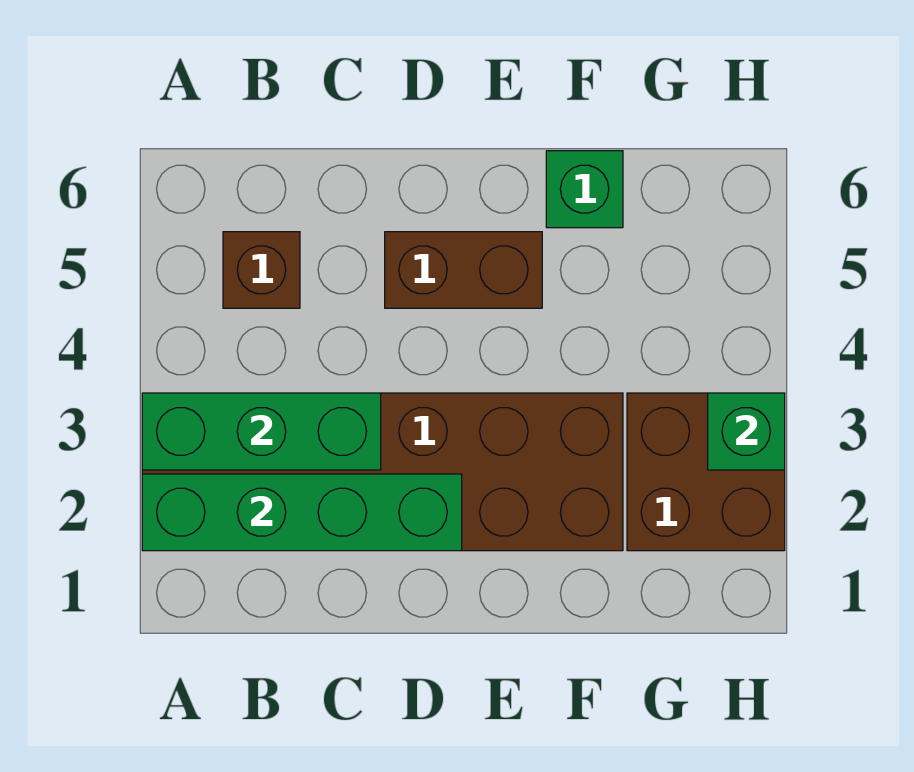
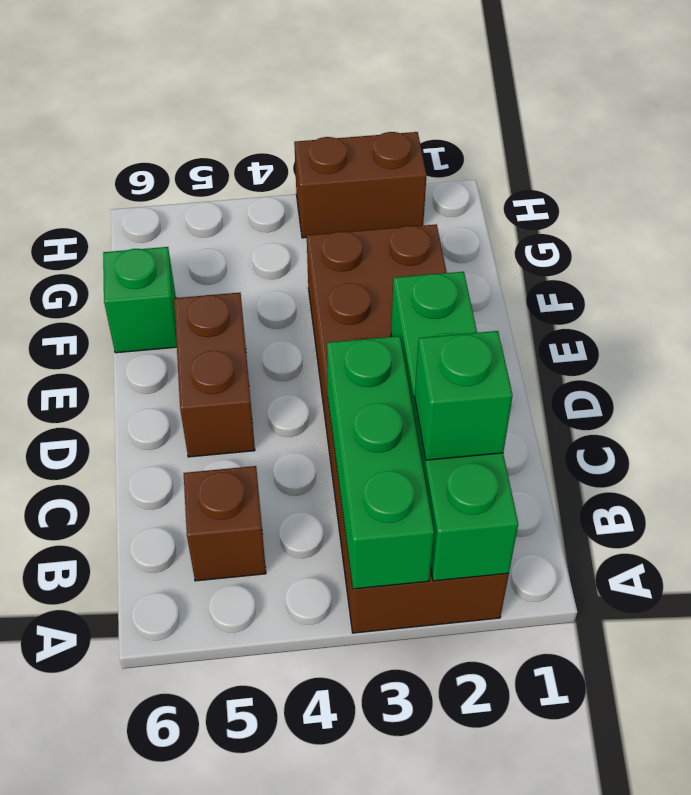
brown 2x2 brick [627,393,785,551] -> brown 1x2 brick [294,132,427,238]
green 1x1 brick [708,393,785,470] -> green 1x1 brick moved to [415,331,513,460]

